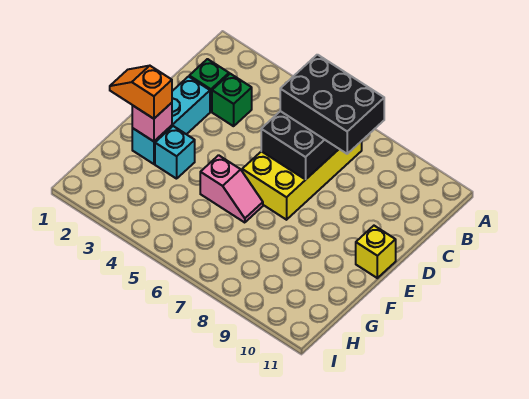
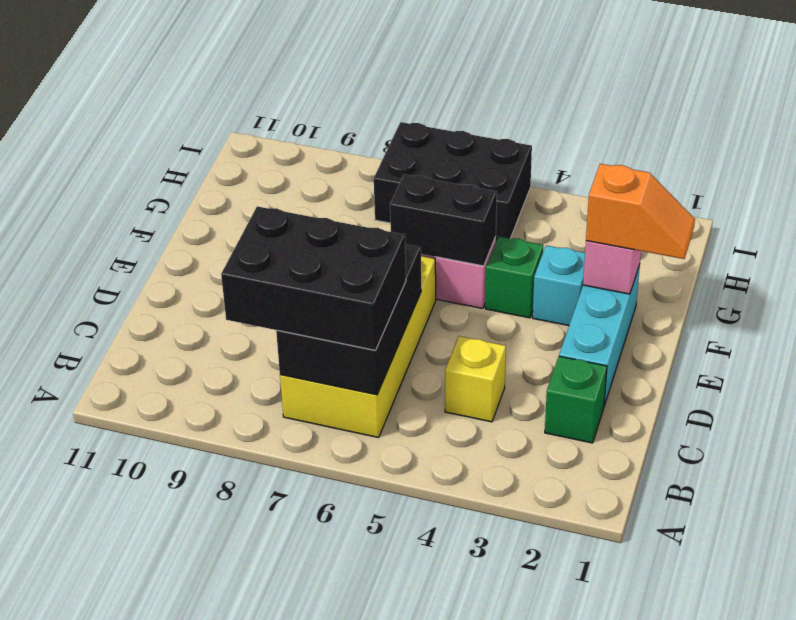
green 1x1 brick [212,74,252,126] -> green 1x1 brick moved to [485,236,543,318]
yellow 1x1 brick [356,226,396,278] -> yellow 1x1 brick moved to [445,336,506,422]
none -> black 1x2 brick [390,174,497,266]
none -> black 2x3 brick [374,122,532,241]

